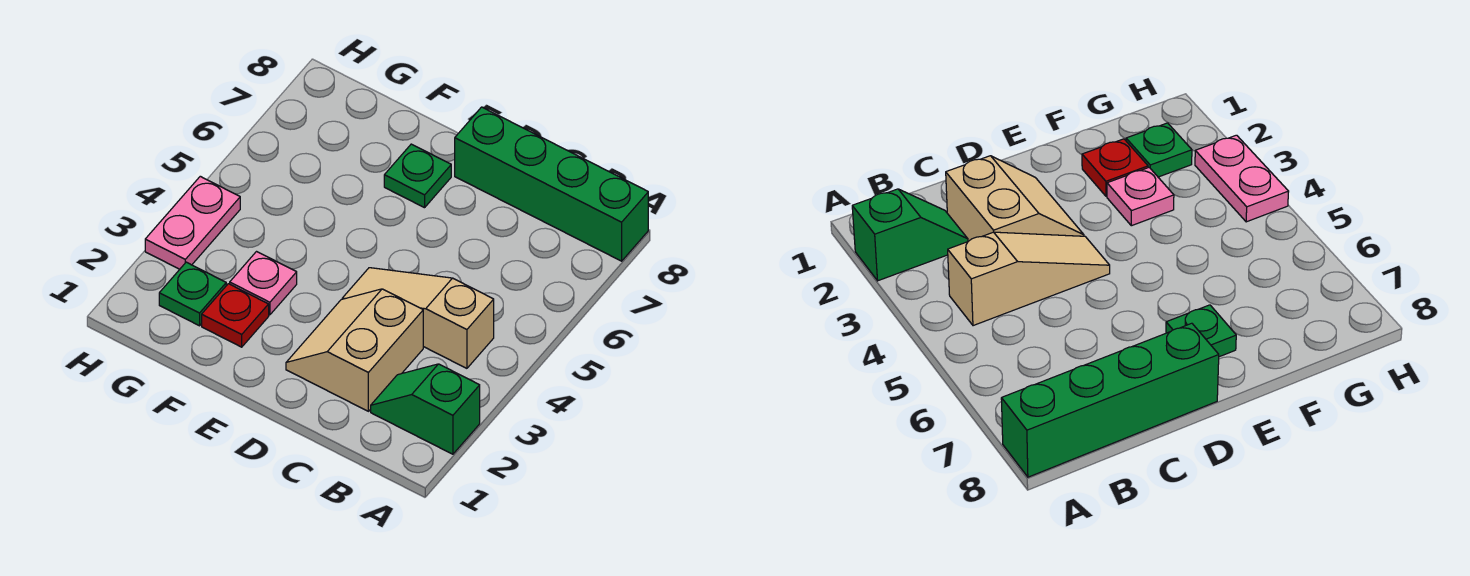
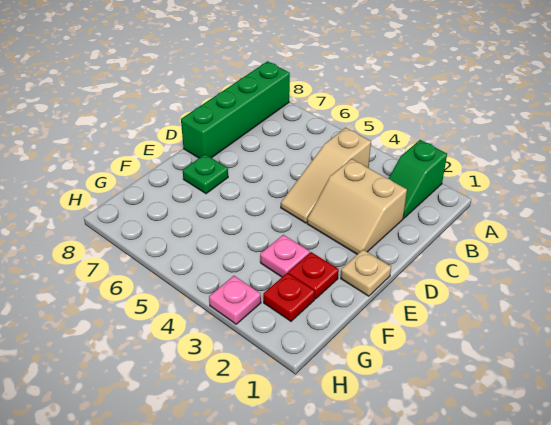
none -> tan 1x1 plate [341,250,391,296]
green 1x1 plate [159,262,226,326] -> red 1x1 plate [263,273,315,321]
pink 1x2 plate [145,176,240,269] -> pink 1x1 plate [209,276,261,324]

